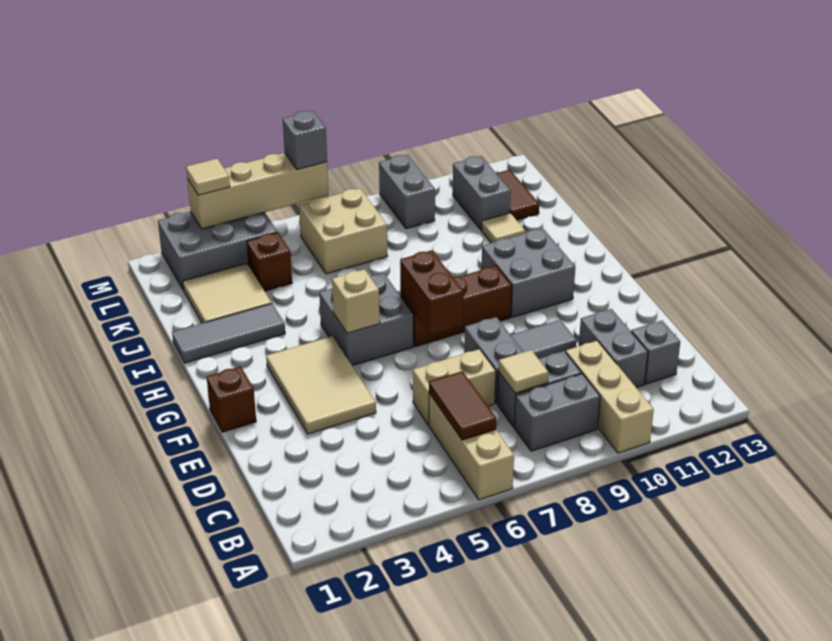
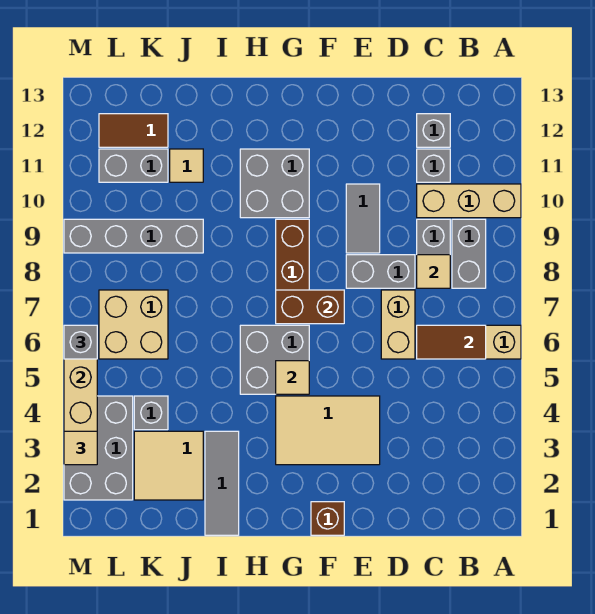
grey 1x2 brick [579,309,648,387] -> grey 1x1 brick [417,149,450,182]
tan 1x1 brick [332,269,380,333] -> tan 1x1 tile [276,361,309,394]
brown 1x1 brick [247,233,292,291] -> grey 1x1 brick [134,396,168,430]
grey 1x2 brick [379,155,435,229] -> grey 1x4 brick [64,219,203,253]

